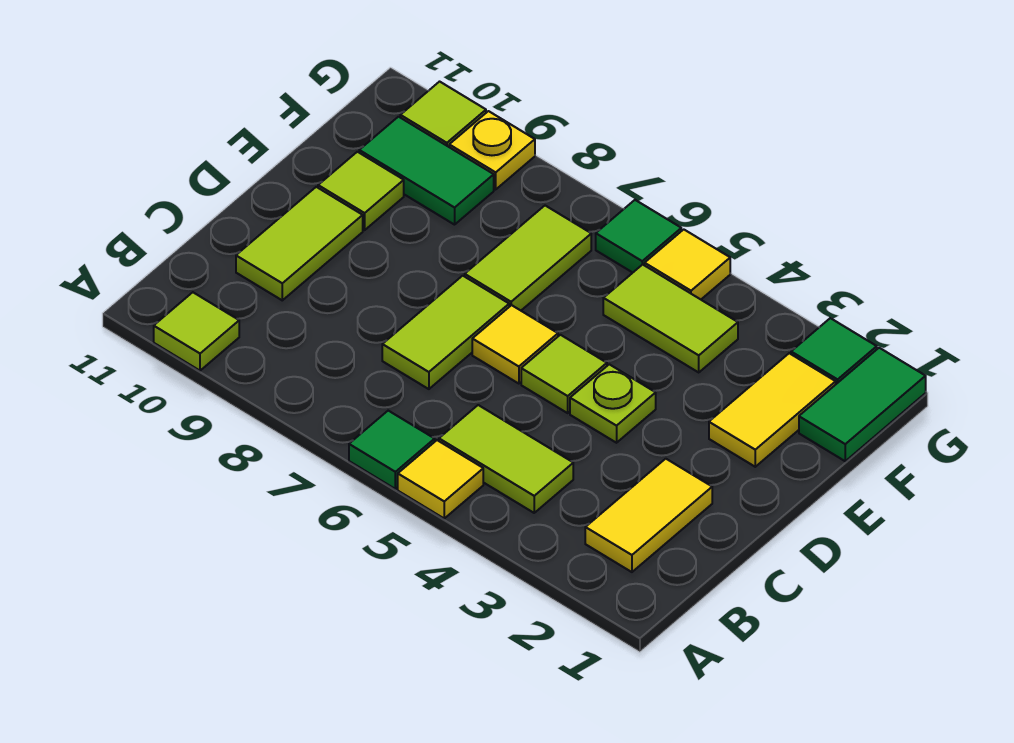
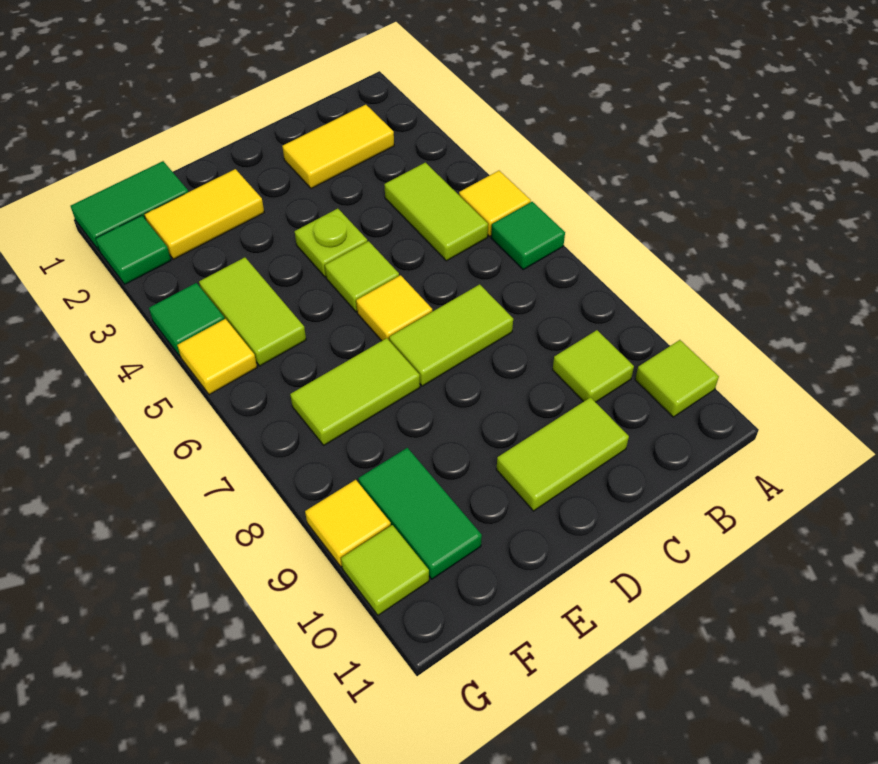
lime 1x1 tile [318,152,404,230] -> lime 1x1 tile moved to [553,330,634,402]
green 1x1 tile [596,200,681,273] -> green 1x1 tile moved to [149,283,225,356]
yellow 1x1 plate [449,111,535,189] -> yellow 1x1 tile [305,480,391,567]

